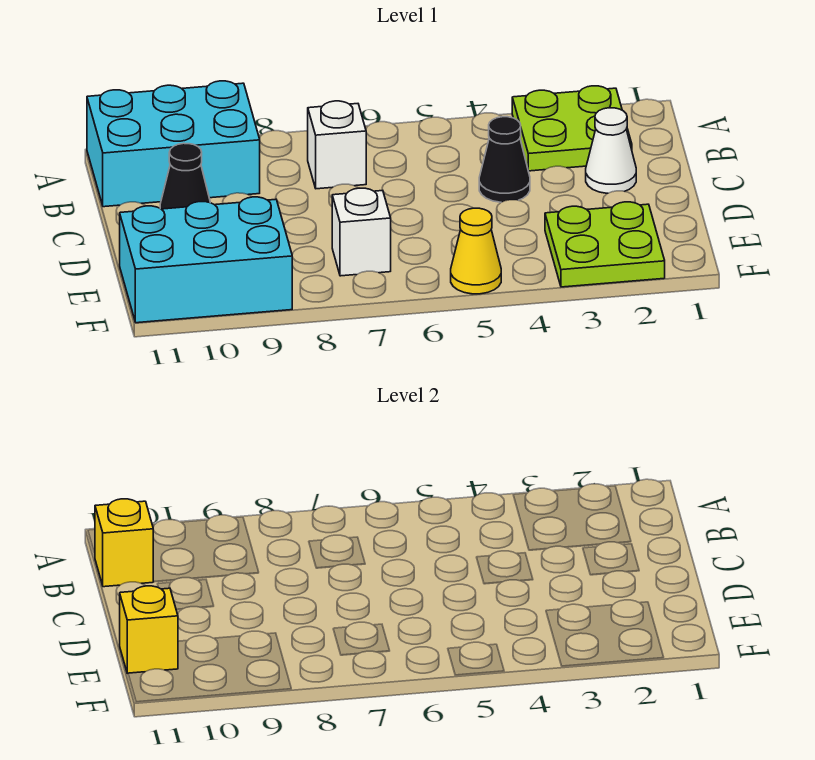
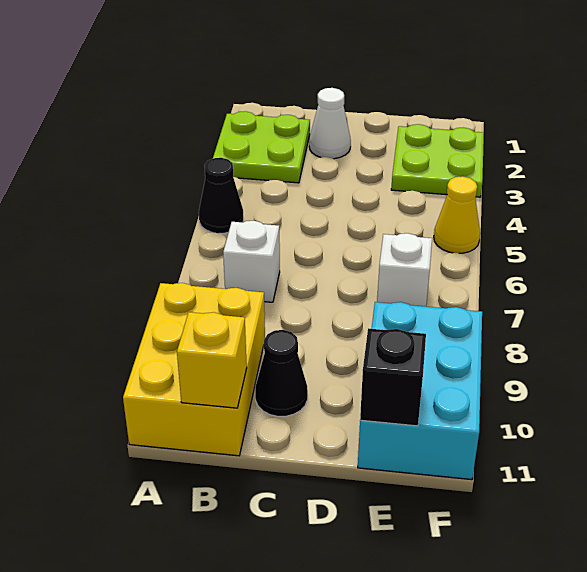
cyan 2x3 brick [87,81,260,207] -> yellow 2x3 brick [123,283,265,456]
black 1x1 cone [479,117,530,202] -> black 1x1 cone moved to [199,158,243,233]
yellow 1x1 brick [120,586,178,674] -> black 1x1 brick [360,328,426,426]

